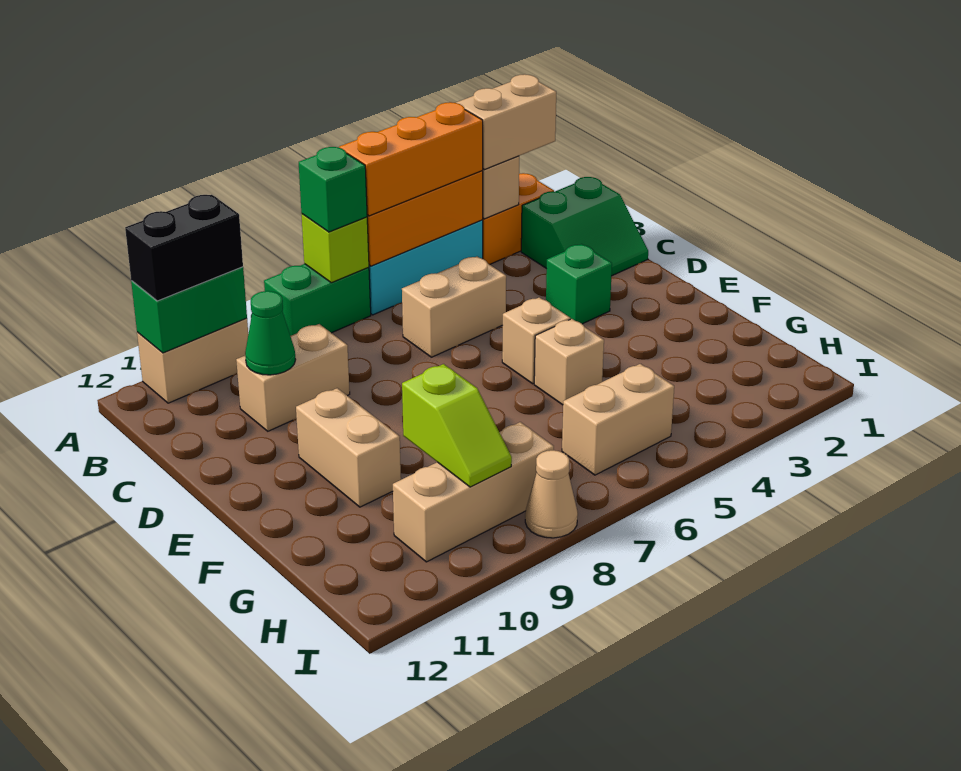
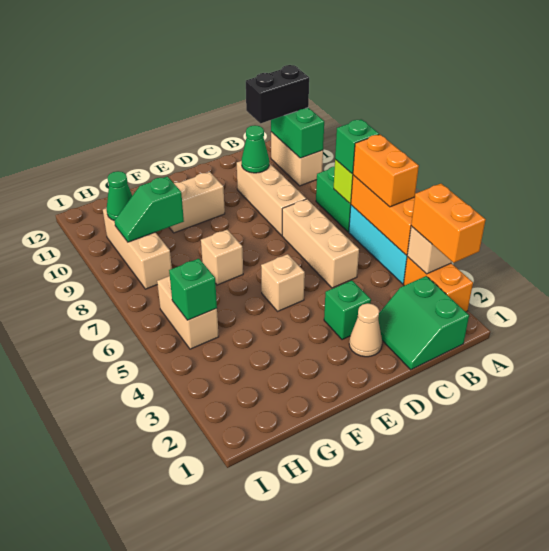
tan 1x2 brick [456,74,556,170] -> orange 1x2 brick [411,184,486,263]
orange 1x3 brick [339,102,483,216] -> orange 1x2 brick [353,134,419,207]
black 1x2 brick [125,195,243,301] -> black 1x2 brick turned to [246,65,309,123]
tan 1x2 brick [402,256,506,357] -> tan 1x3 brick [282,199,359,288]
tan 1x2 brick [236,324,350,431] -> tan 1x3 brick [237,161,306,236]
tan 1x1 brick [534,319,604,405] -> tan 1x1 brick moved to [201,230,243,285]
lime 1x2 slope [402,364,512,487] -> green 1x2 slope [114,176,184,242]
none -> green 1x1 brick [169,259,217,320]
none -> green 1x1 cone [107,171,132,220]
tan 1x1 cone [525,450,578,538] -> tan 1x1 cone moved to [349,303,382,357]

